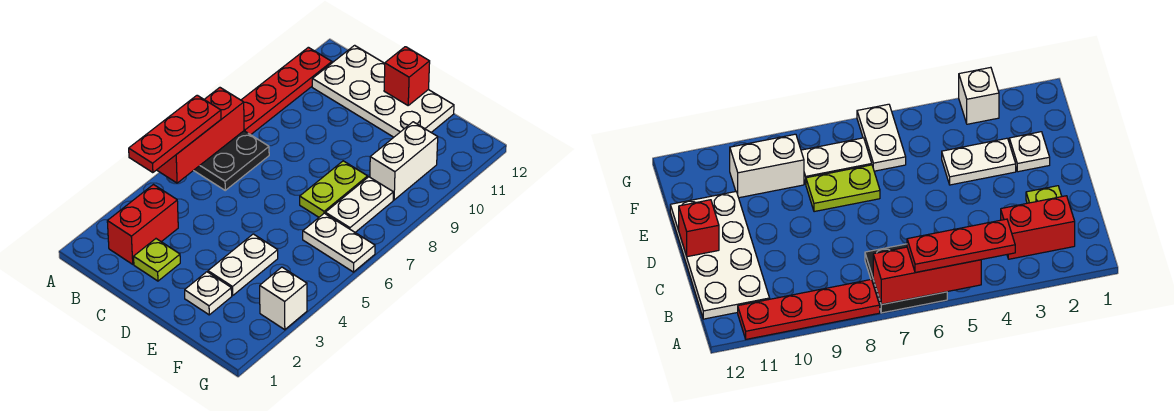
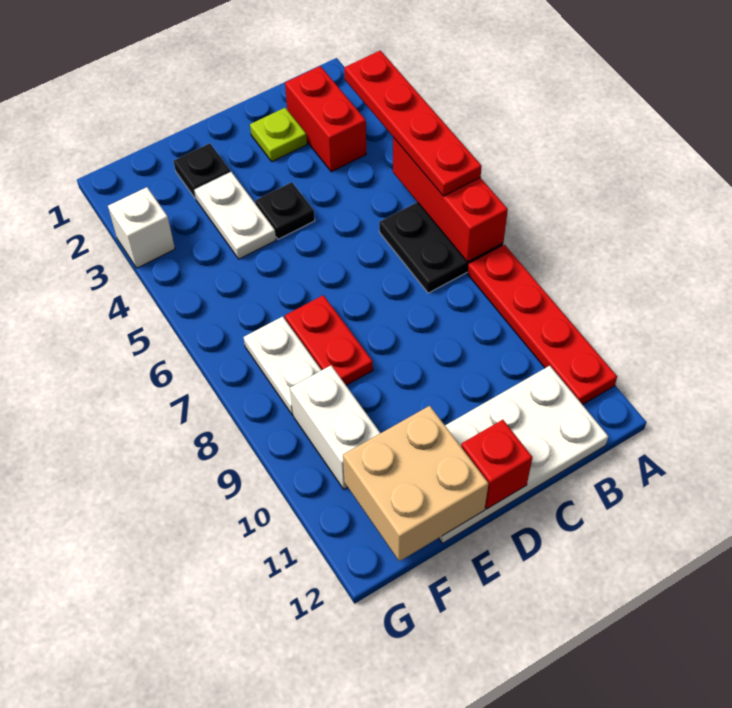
red 1x3 plate [129,95,221,173] -> red 1x4 plate [344,50,482,196]
none -> black 1x1 plate [255,182,315,239]
white 1x1 plate [185,272,232,315] -> black 1x1 plate [174,143,231,199]
lime 1x2 plate [300,161,368,217] -> red 1x2 plate [285,295,373,385]
none -> tan 2x2 brick [343,406,489,561]
white 1x2 plate [303,213,375,272] -> none

